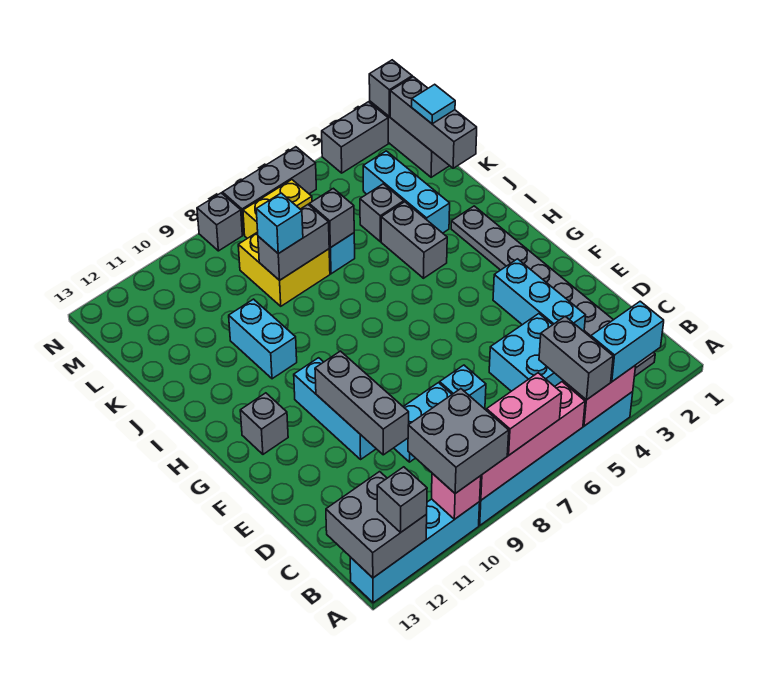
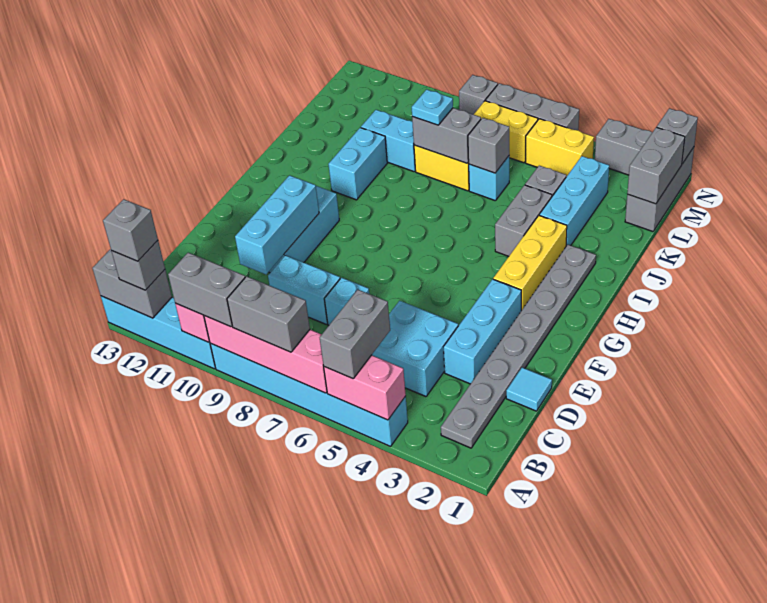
cyan 1x2 brick [591,301,664,382] -> cyan 1x2 brick moved to [361,110,415,172]
pink 1x2 brick [487,373,562,455] -> grey 1x2 brick [227,276,310,352]
grey 2x2 brick [408,389,509,493] -> grey 1x2 brick [168,253,245,327]
grey 2x2 brick [326,472,427,578] -> grey 1x2 brick [92,249,172,318]
grey 1x3 brick [315,351,409,455] -> cyan 1x3 brick [235,175,319,275]
none -> yellow 1x3 brick [493,216,567,311]
grey 1x1 brick [240,393,288,454] -> grey 1x1 brick moved to [103,199,158,261]
grey 1x3 brick [390,77,477,168] -> grey 1x2 brick [627,127,685,204]
cyan 1x1 brick [256,193,303,254] -> cyan 1x1 plate [412,89,453,125]
cyan 1x1 tile [412,84,455,124] -> cyan 1x1 tile moved to [506,368,552,411]
none -> yellow 1x2 brick [526,119,594,177]

